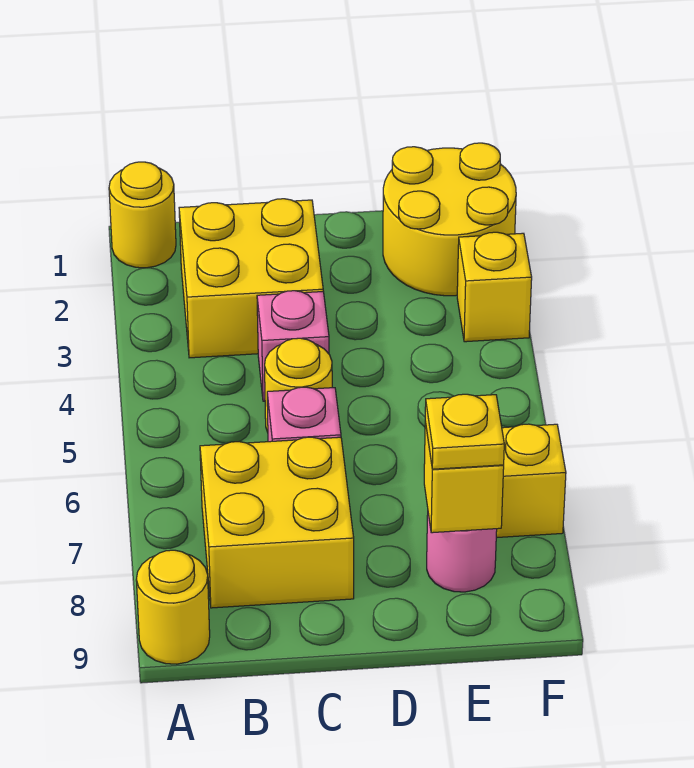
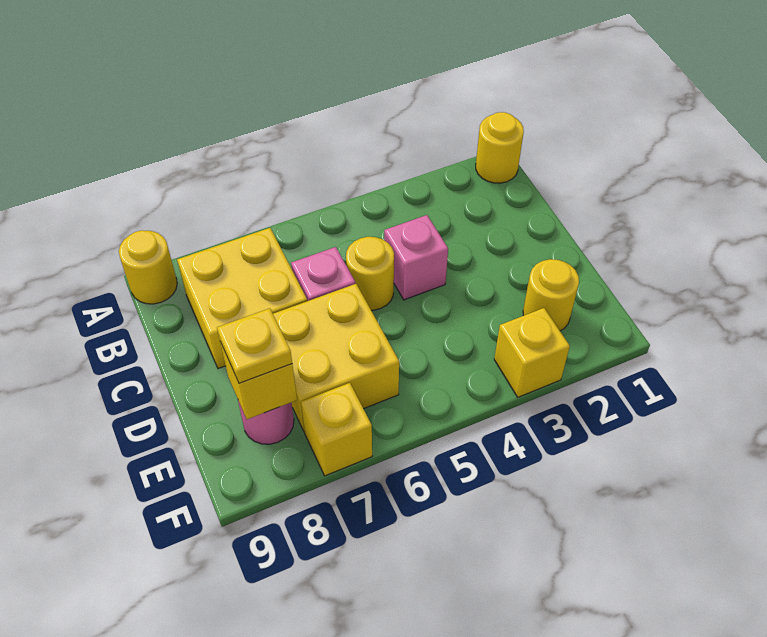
yellow 2x2 brick [179,199,323,358] -> yellow 2x2 brick moved to [273,284,399,432]
yellow 2x2 round brick [383,143,516,296] -> yellow 1x1 round brick [523,259,579,331]

